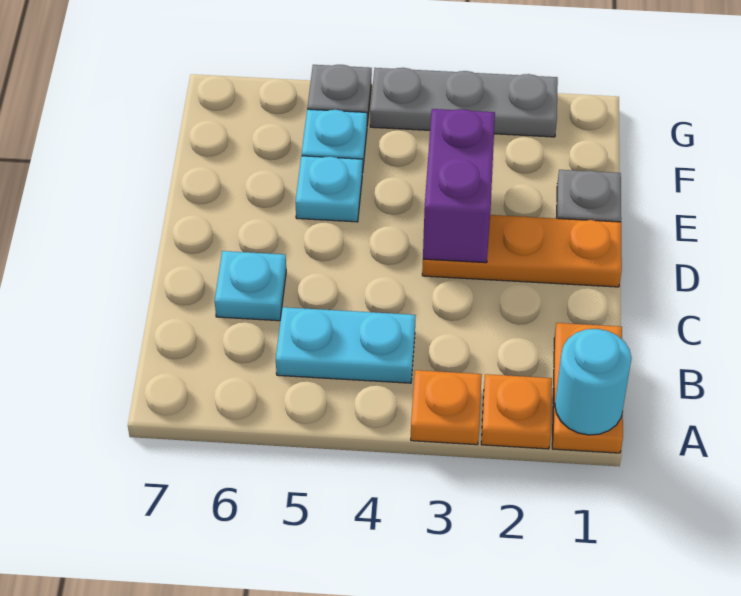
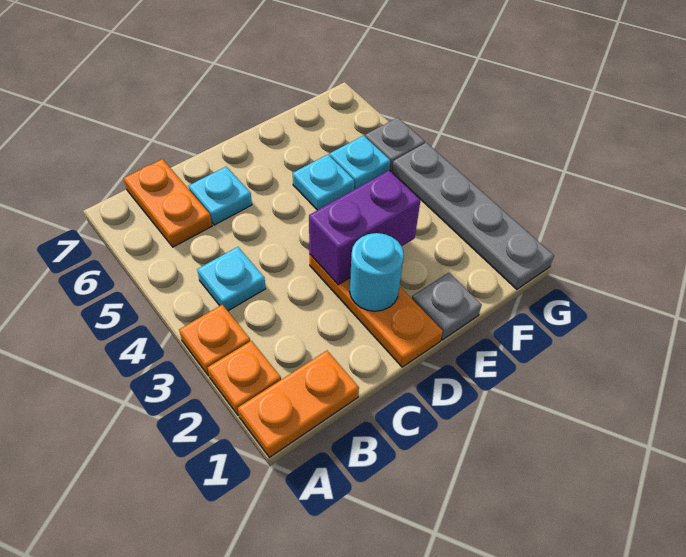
cyan 1x1 round brick [555,329,631,435] -> cyan 1x1 round brick moved to [350,233,404,311]
cyan 1x2 plate [276,307,416,383] -> cyan 1x1 plate [197,247,266,311]
none -> orange 1x2 plate [124,159,212,247]
grey 1x3 plate [370,68,558,137] -> grey 1x4 plate [392,143,554,289]

